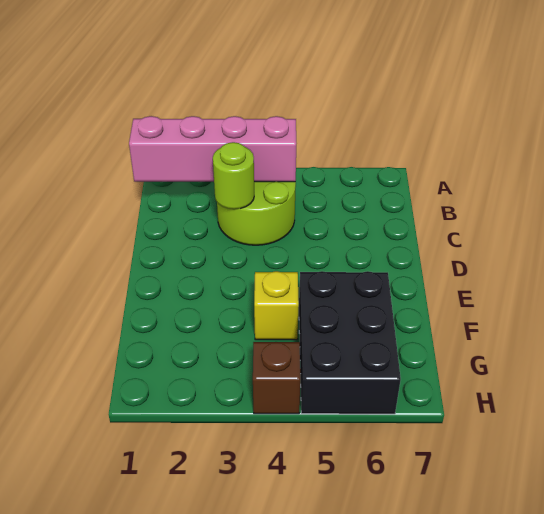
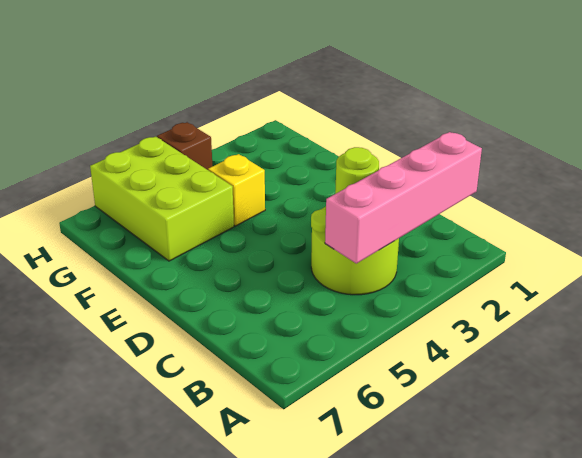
black 2x3 brick [299,271,401,414] -> lime 2x3 brick [90,137,234,261]

